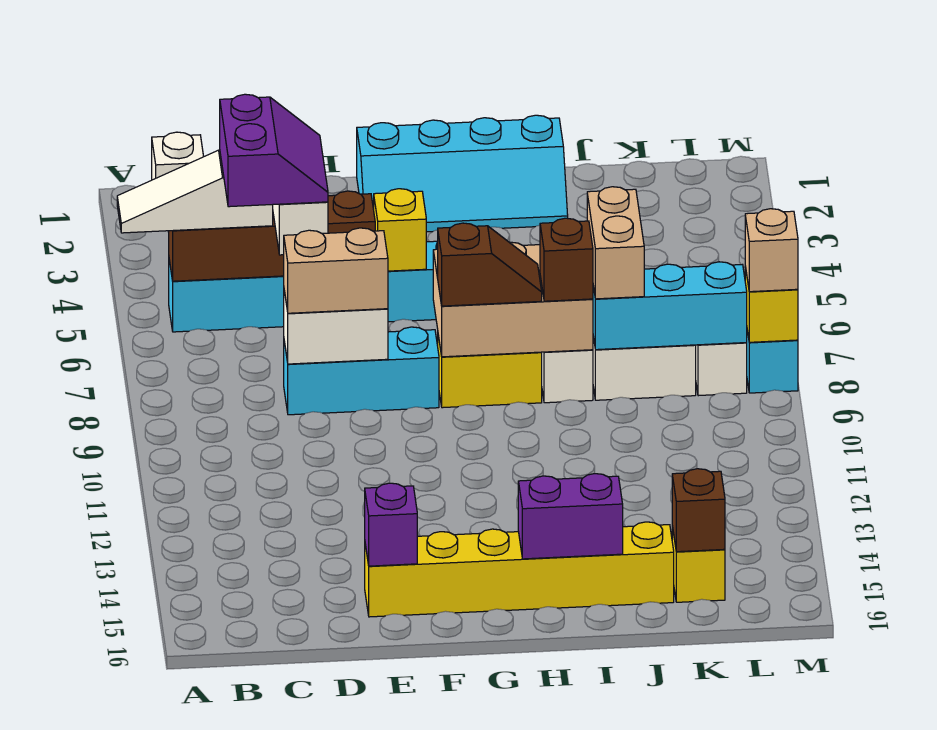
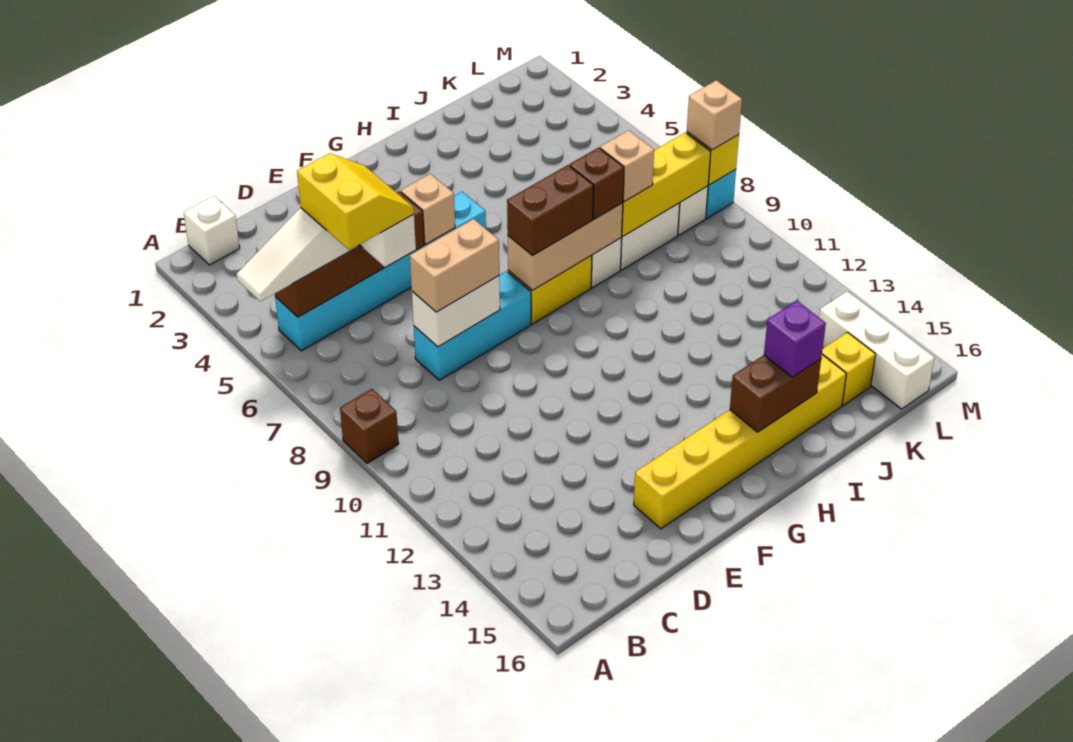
purple 2x2 slope [220,94,328,207] -> yellow 2x2 slope [297,153,414,250]
purple 1x1 brick [365,483,417,566] -> purple 1x1 brick moved to [764,301,826,377]
cyan 2x4 slope [357,115,568,232] -> none
yellow 1x1 brick [374,189,426,271] -> tan 1x1 brick [401,174,455,244]
tan 2x3 brick [433,242,593,357] -> tan 1x3 brick [508,203,623,290]
brown 1x2 slope [438,223,542,306] -> brown 1x2 brick [507,165,594,255]
purple 1x2 brick [518,474,623,559] -> brown 1x2 brick [730,355,821,432]
tan 1x2 brick [587,187,644,299] -> tan 1x1 brick [600,130,654,202]
cyan 1x3 brick [593,262,747,350] -> yellow 1x3 brick [622,132,711,236]
brown 1x1 brick [672,469,725,552] -> brown 1x1 brick moved to [340,389,399,463]
none -> white 1x3 brick [819,292,934,409]

